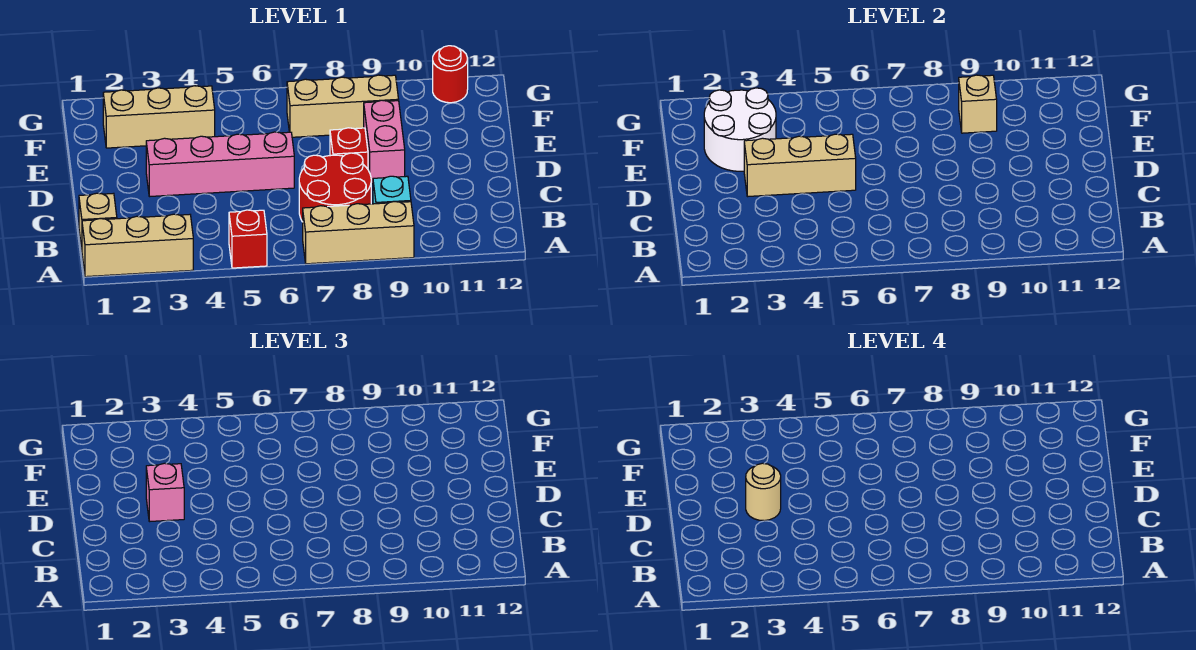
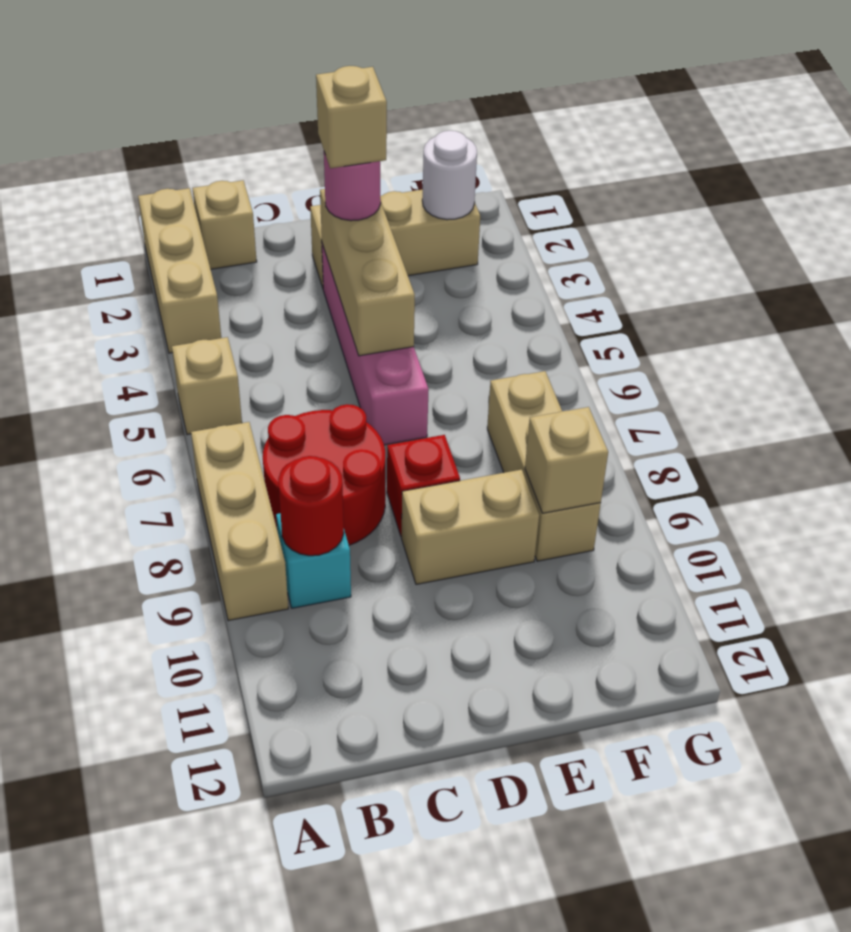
red 1x1 brick [229,210,267,268] -> tan 1x1 brick [172,337,242,435]
pink 1x1 brick [146,463,184,522] -> pink 1x1 round brick [324,152,381,221]
tan 1x1 round brick [746,463,781,521] -> tan 1x1 brick [316,66,387,168]
pink 1x2 brick [364,100,405,184] -> tan 1x2 brick [401,470,539,584]
white 2x2 round brick [704,88,776,171] -> white 1x1 round brick [422,131,477,220]
tan 1x3 brick [103,86,215,148] -> tan 1x3 brick turned to [310,190,480,288]
red 1x1 round brick [433,46,468,103] -> red 1x1 round brick moved to [278,456,344,556]

